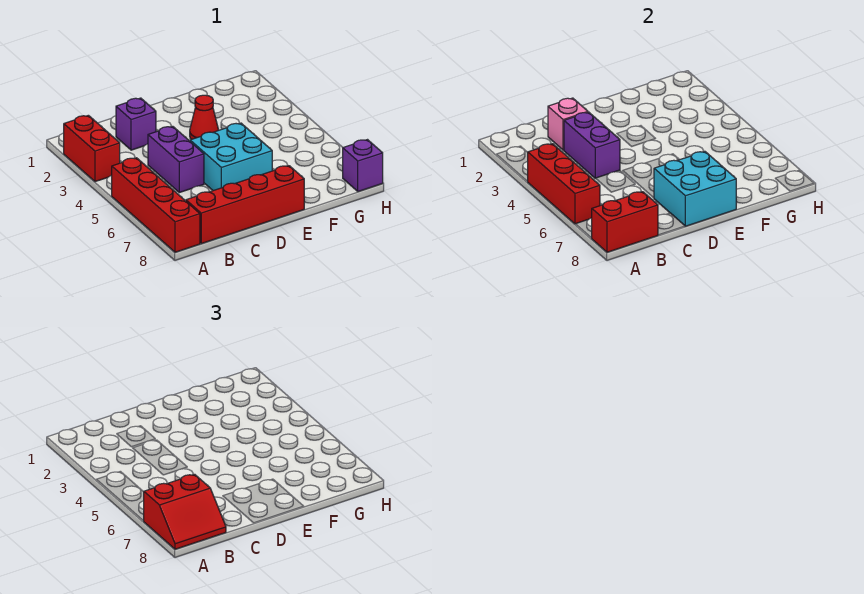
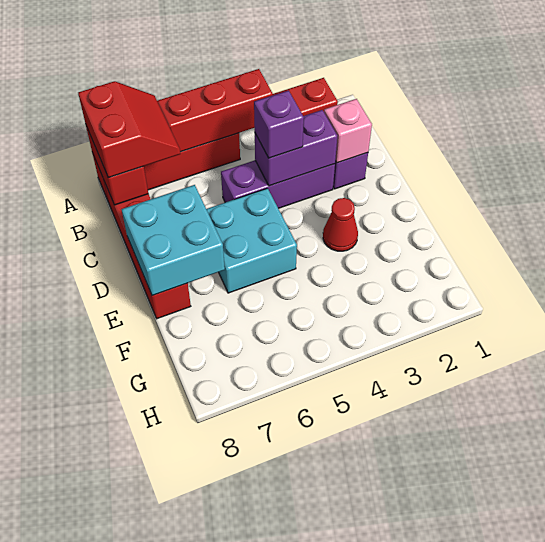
red 2x2 slope [143,474,226,549] -> red 2x2 slope turned to [78,81,180,178]
purple 1x2 brick [148,126,204,193] -> purple 1x3 brick [221,160,335,208]
purple 1x1 brick [343,140,383,192] -> purple 1x1 brick moved to [254,91,304,158]

